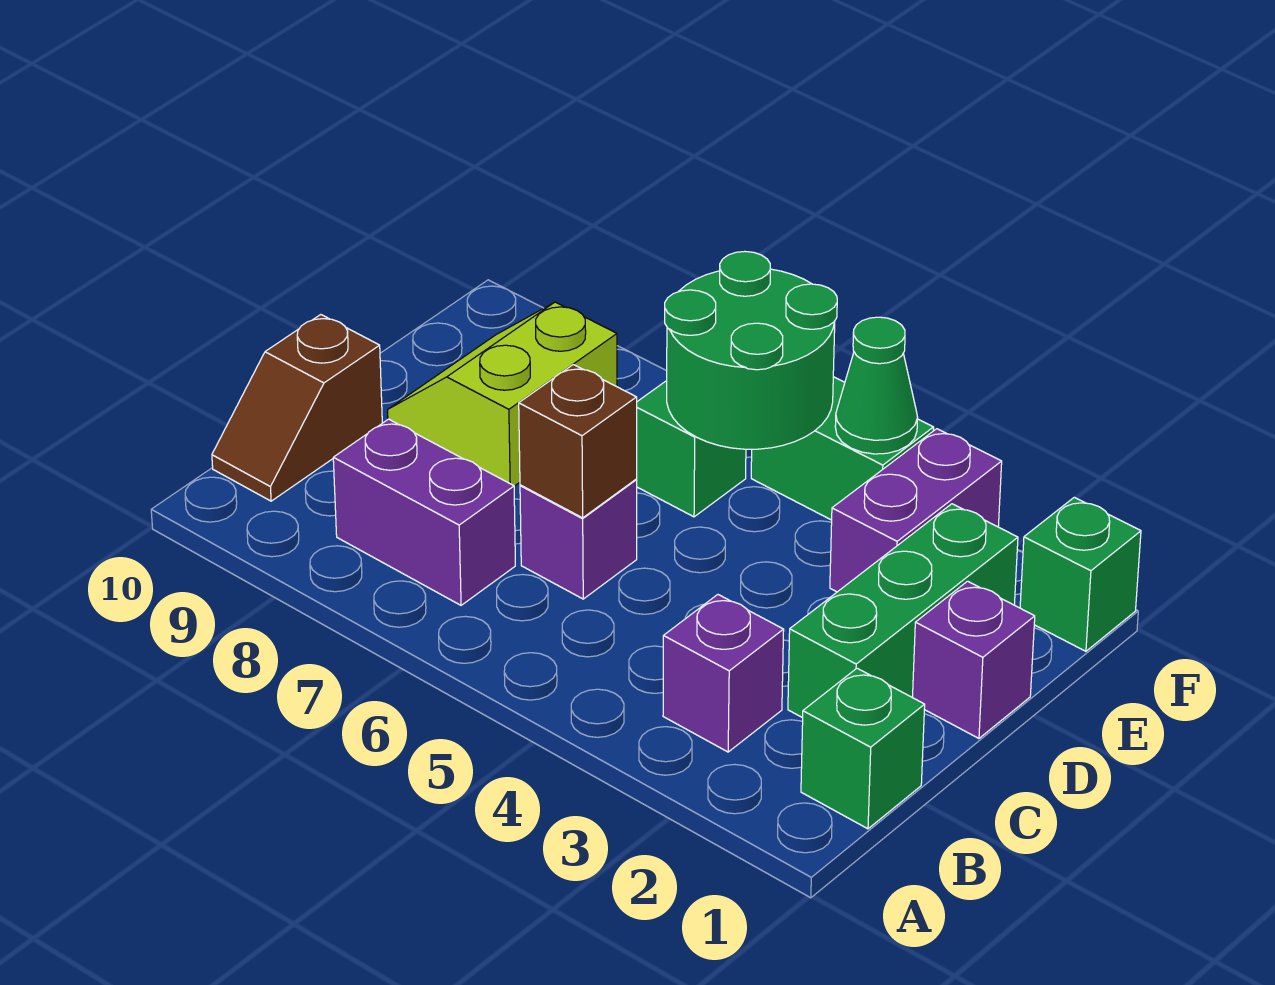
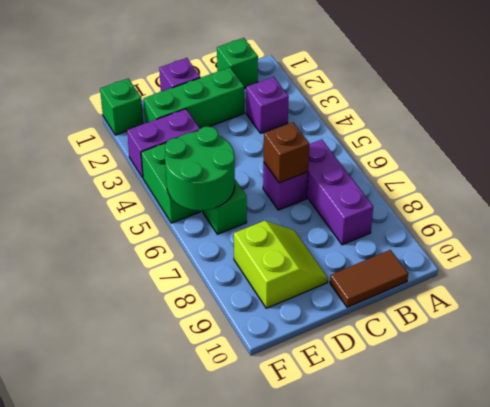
purple 1x2 brick [333,419,515,605] -> purple 1x3 brick [307,139,373,245]
brown 1x2 slope [212,315,382,501] -> brown 1x2 tile [330,250,408,307]
lime 2x2 slope [388,302,617,486] -> lime 2x2 slope turned to [234,221,328,308]
green 1x1 cone [835,317,918,454] -> none

